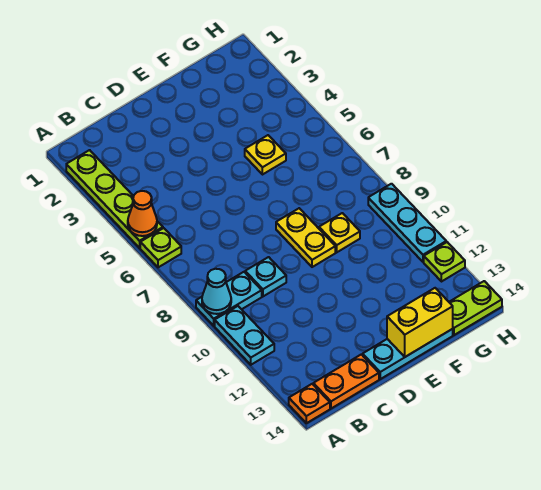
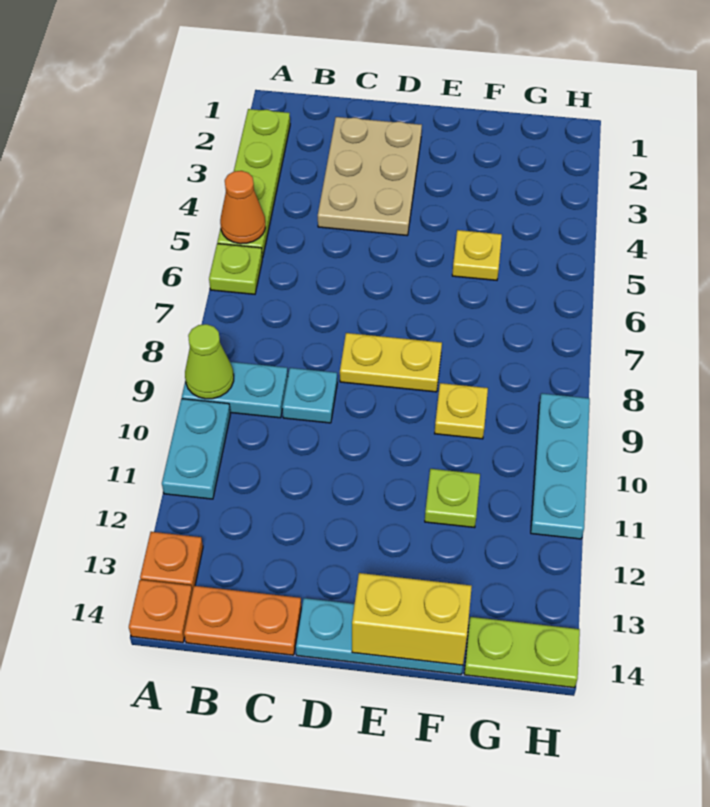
cyan 1x1 cone [202,269,231,314] -> lime 1x1 cone [185,324,234,399]
none -> orange 1x1 plate [140,532,203,591]
none -> tan 2x3 plate [318,117,422,235]
yellow 1x2 plate [276,208,335,267] -> yellow 1x2 plate turned to [340,333,442,392]
lime 1x1 plate [424,242,465,282] -> lime 1x1 plate moved to [425,469,480,528]

